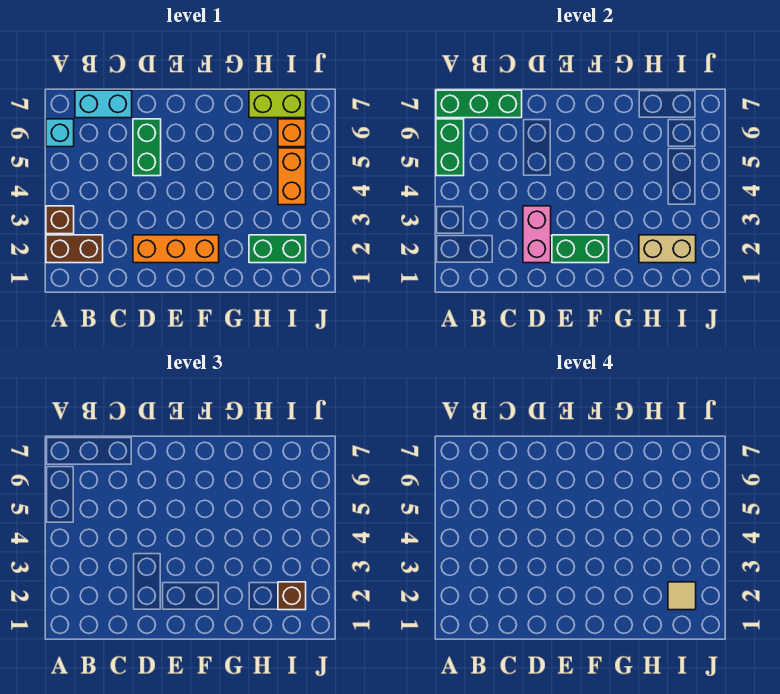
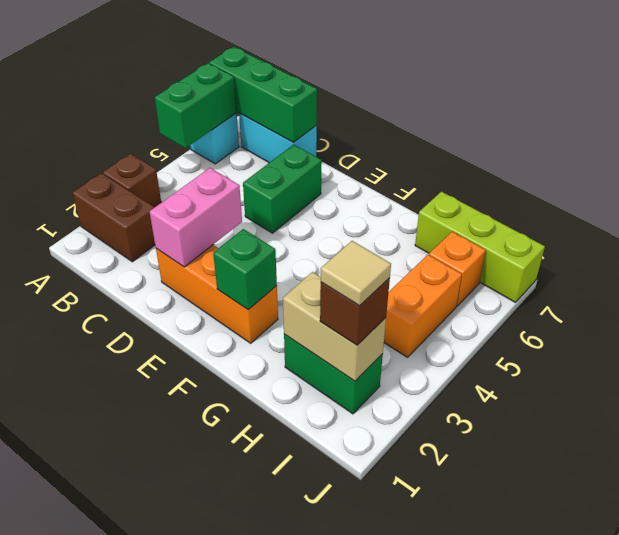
green 1x2 brick [552,235,609,263] -> green 1x1 brick [213,229,277,310]
lime 1x2 brick [249,90,306,118] -> lime 1x3 brick [415,192,545,302]

